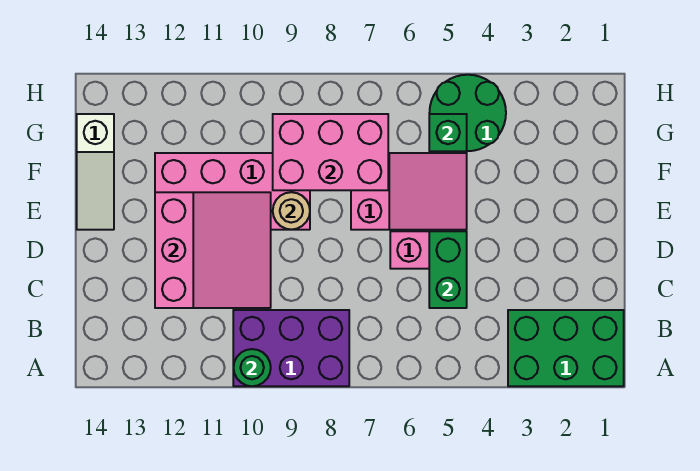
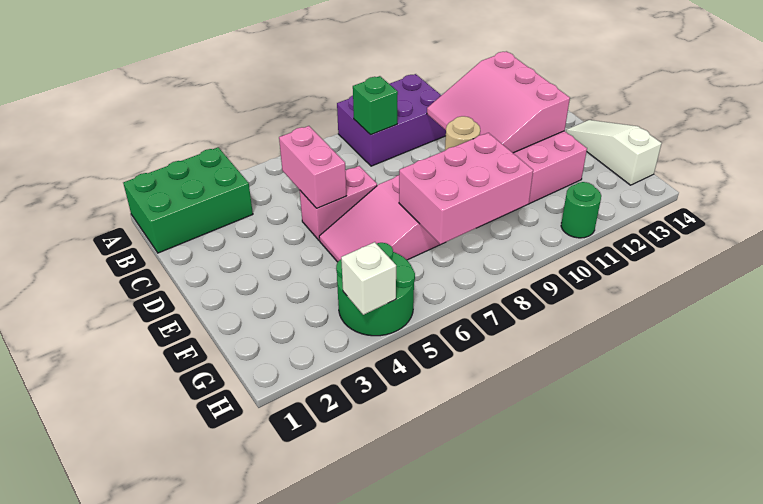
green 1x1 round brick [234,349,271,386] -> green 1x1 round brick moved to [561,182,601,238]
green 1x2 brick [429,231,467,308] -> pink 1x2 brick [279,126,346,208]
green 1x1 brick [429,114,467,151] -> green 1x1 brick moved to [353,76,398,135]
none -> white 1x1 brick [341,242,396,315]

